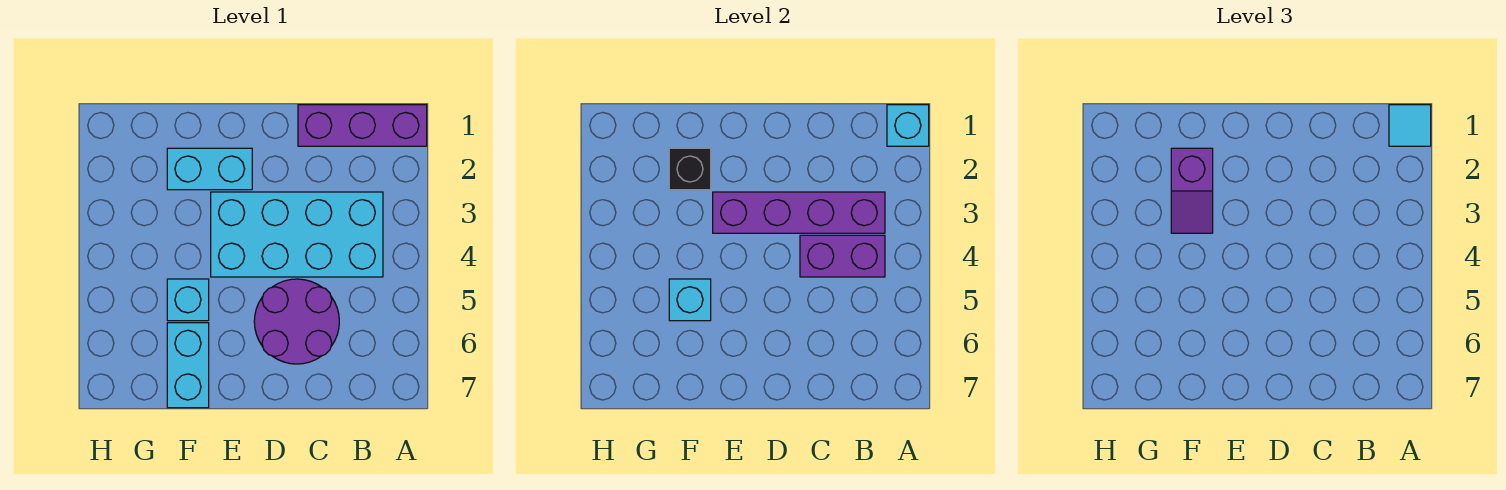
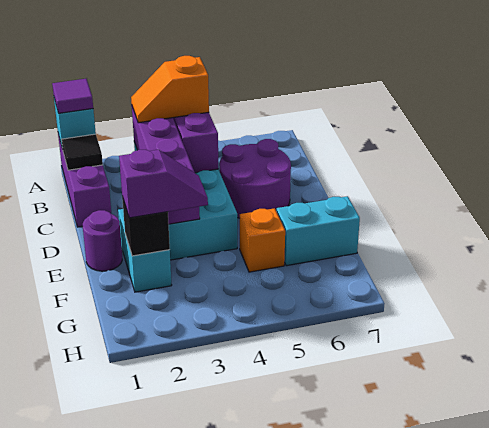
cyan 1x1 tile [1389,105,1431,146] -> purple 1x1 tile [52,79,93,113]
none -> black 1x1 tile [62,134,103,170]
none -> orange 1x2 slope [131,56,209,123]
none -> purple 1x1 round brick [83,210,122,271]
cyan 1x1 brick [167,279,209,321] -> orange 1x1 brick [240,208,285,272]
cyan 1x1 brick [669,279,711,321] -> none

